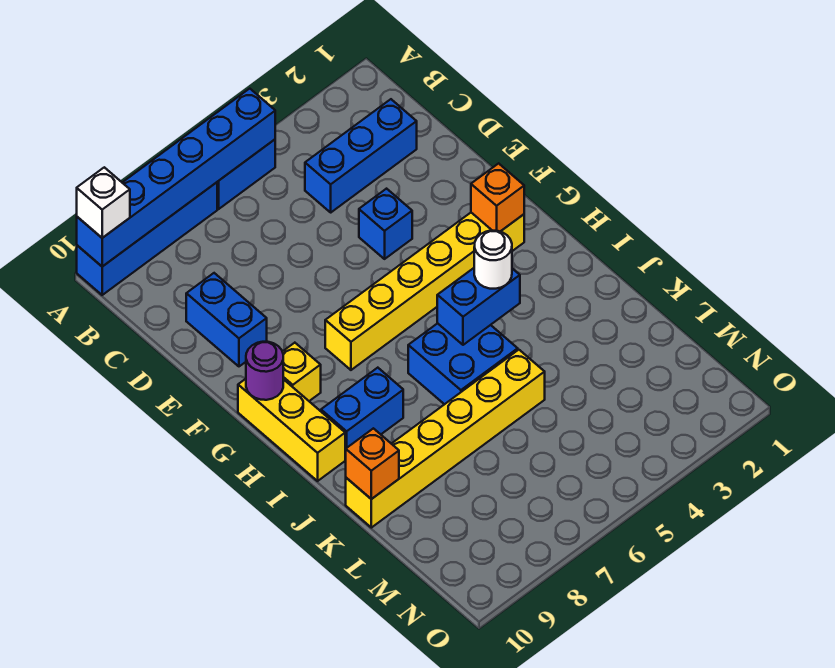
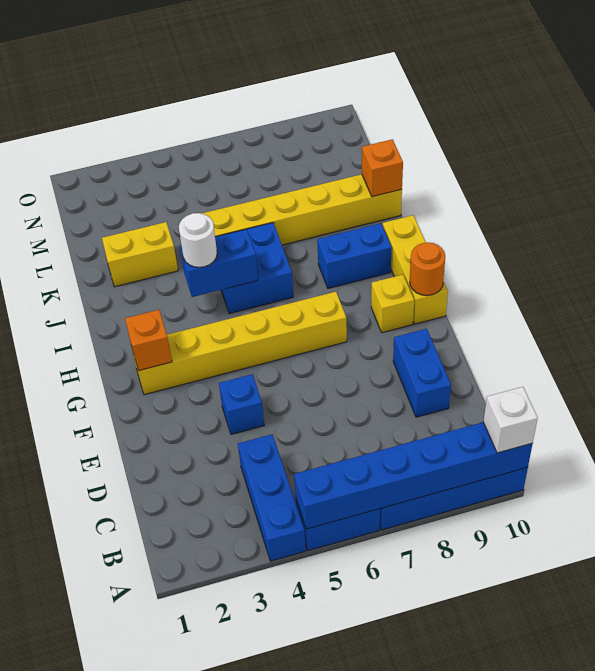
blue 1x3 brick [305,99,417,212] -> blue 1x3 brick turned to [238,434,306,561]
purple 1x1 round brick [246,342,283,400] -> orange 1x1 round brick [410,243,445,296]
none -> yellow 1x2 brick [102,222,178,287]

